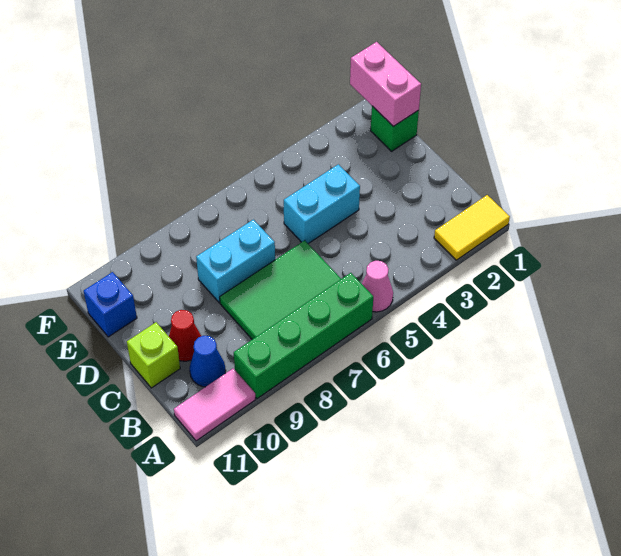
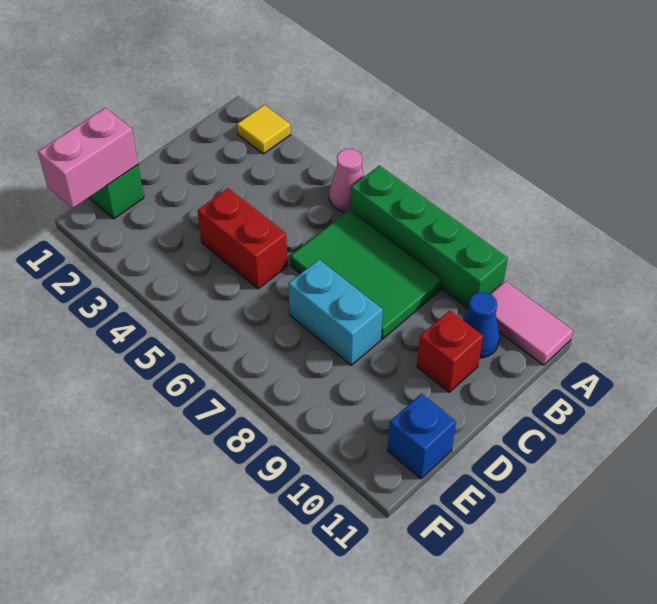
yellow 1x2 tile [434,195,510,260] -> yellow 1x1 tile [237,105,291,154]
red 1x1 cone [169,310,201,361] -> red 1x1 brick [417,311,483,392]
lime 1x1 brick [127,322,180,388] -> none
cyan 1x2 brick [284,164,360,244] -> red 1x2 brick [197,188,288,289]

